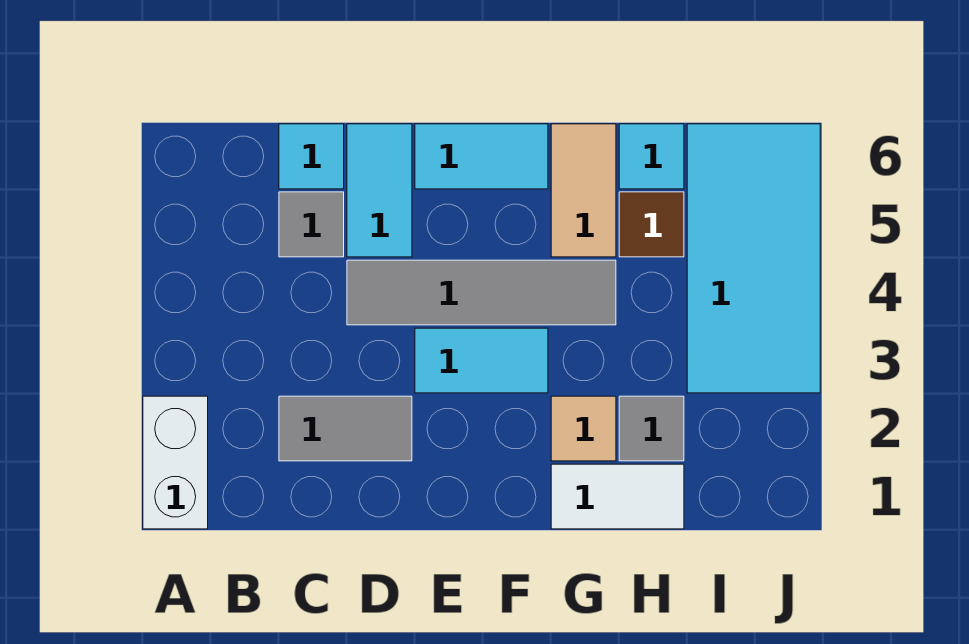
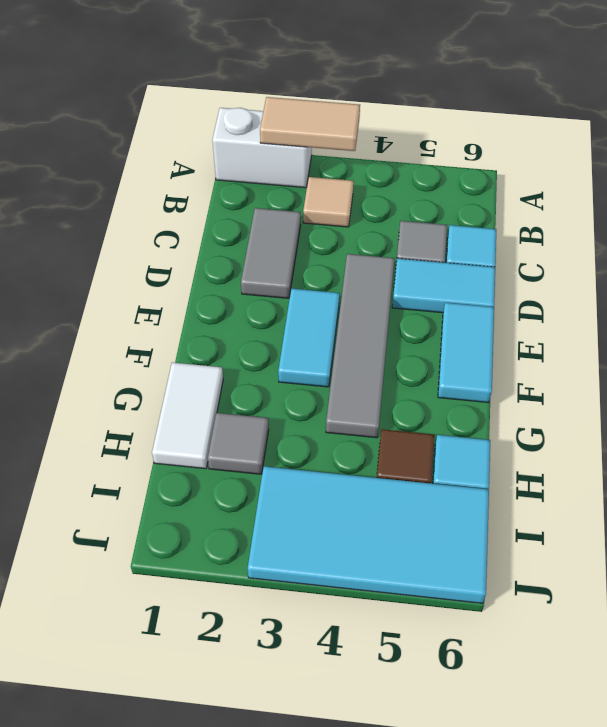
tan 1x1 tile [551,396,616,461] -> tan 1x1 tile moved to [303,177,354,227]
tan 1x2 tile [551,124,616,257] -> tan 1x2 tile moved to [260,97,360,151]

